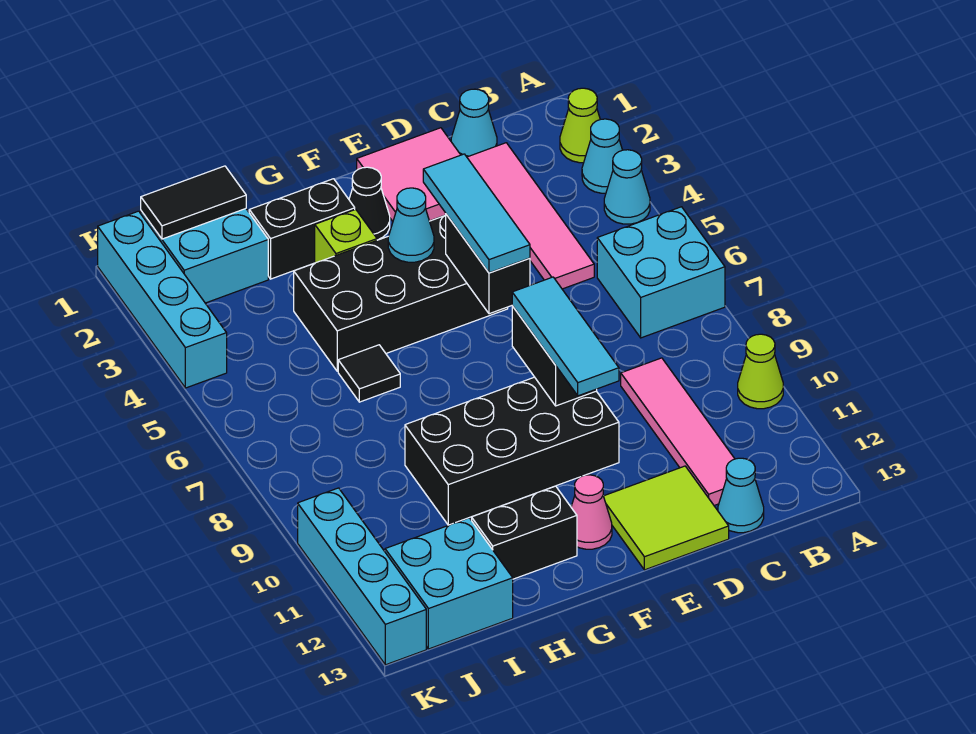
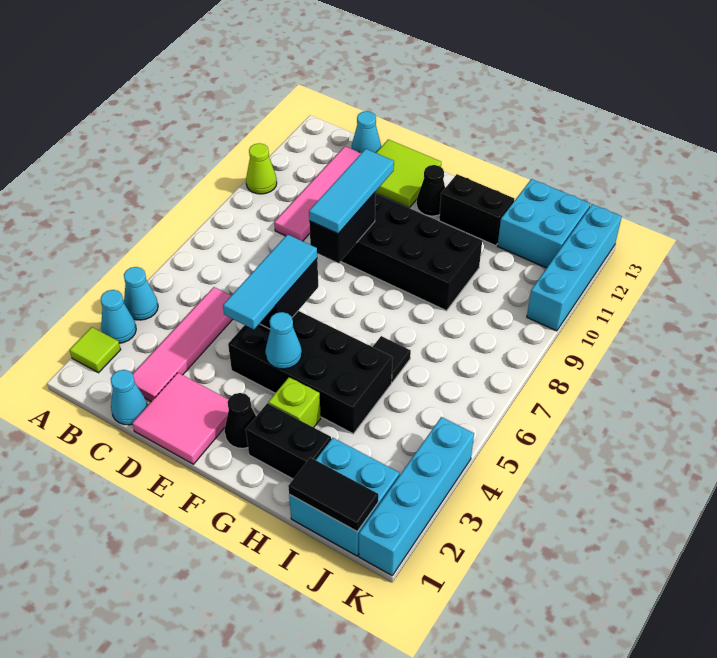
lime 1x1 cone [560,88,600,163] -> lime 1x1 tile [70,327,121,373]
cyan 2x2 brick [597,207,725,338] -> none
pink 1x1 cone [571,475,612,549] -> black 1x1 cone [417,165,445,216]

